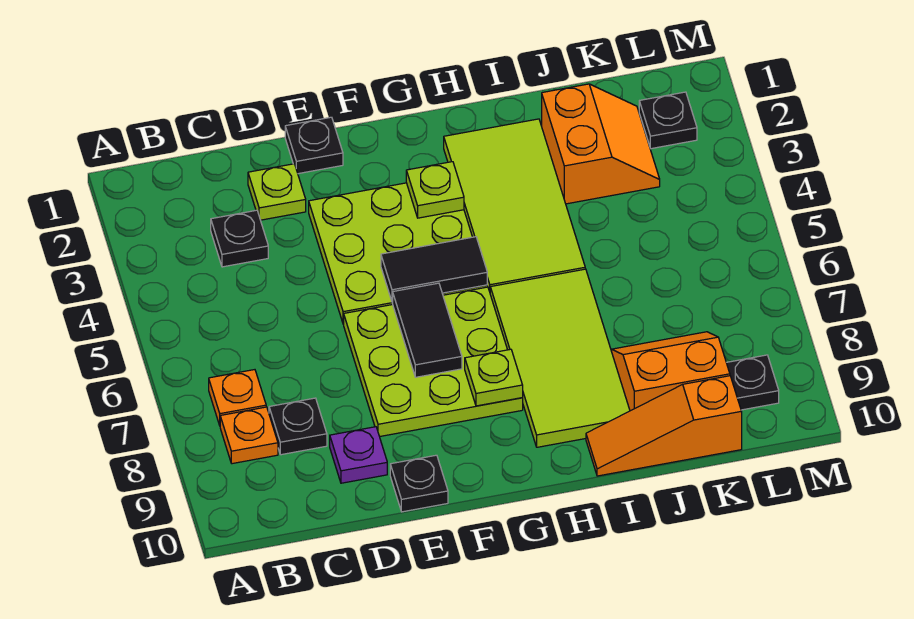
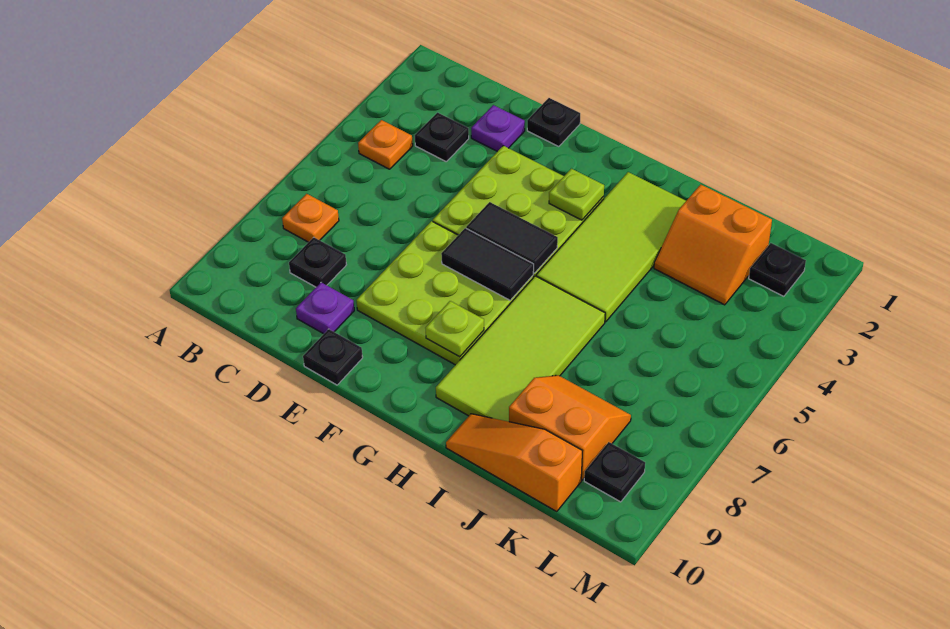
orange 1x1 plate [220,407,278,464] -> orange 1x1 plate moved to [358,120,413,169]
lime 1x1 plate [248,164,306,220] -> purple 1x1 plate [471,105,525,151]
black 1x2 tile [392,283,462,377] -> black 1x2 tile turned to [441,228,534,300]
orange 2x2 slope [542,84,660,204] -> orange 2x2 slope turned to [654,184,772,305]

